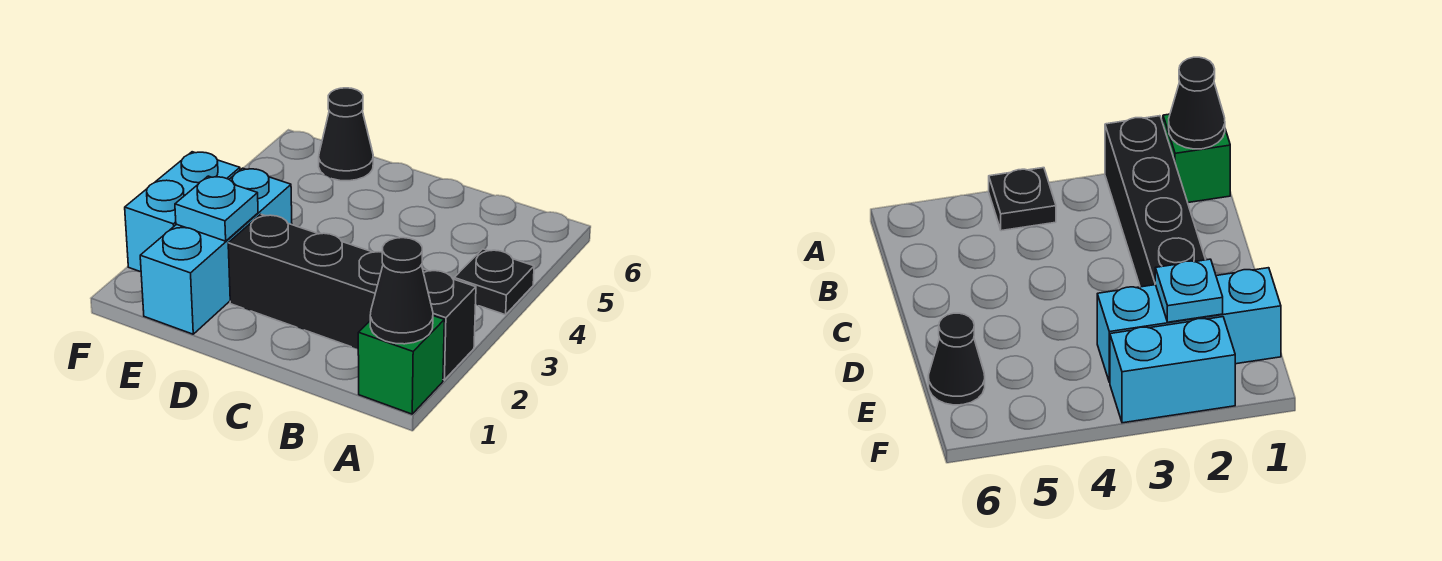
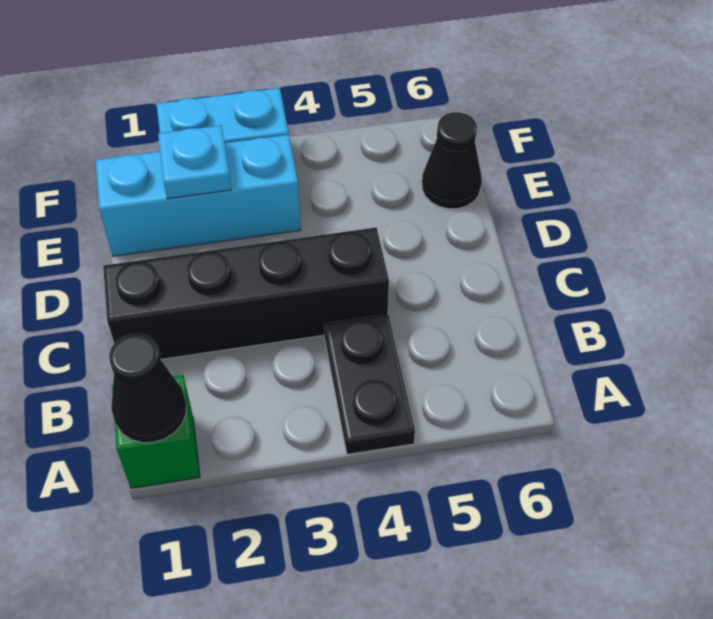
black 1x4 brick [228,214,476,380] -> black 1x4 brick turned to [103,228,389,359]
black 1x1 plate [454,249,534,315] -> black 1x2 plate [324,314,415,454]

